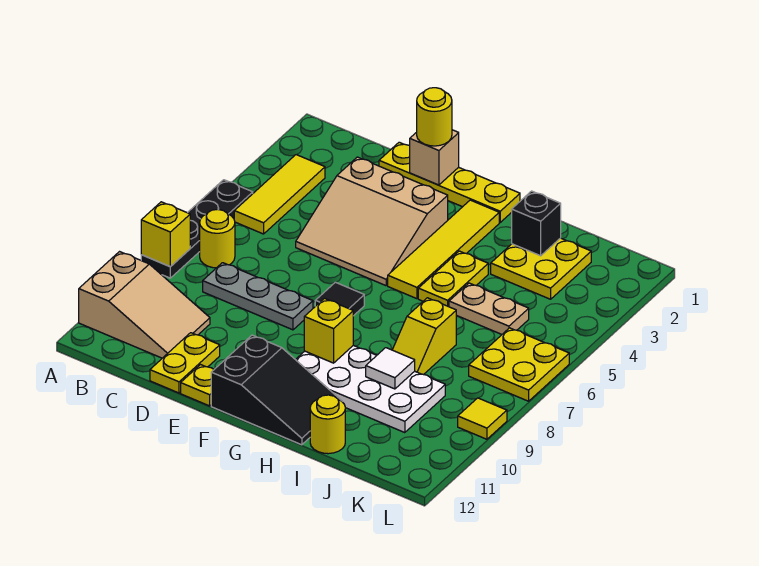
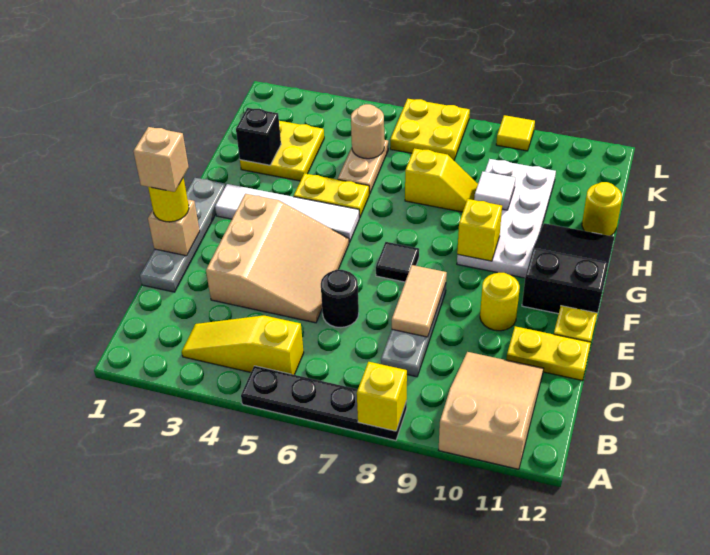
yellow 1x3 tile [234,155,325,234] -> yellow 1x3 slope [182,315,304,375]
yellow 1x1 round brick [200,209,235,268] -> yellow 1x1 round brick moved to [480,273,520,331]
yellow 1x4 plate [379,142,520,222] -> grey 1x4 plate [140,178,226,292]
none -> black 1x1 round brick [321,270,359,328]
none -> tan 1x2 tile [392,265,447,337]
none -> tan 1x1 brick [133,127,189,192]
yellow 1x4 tile [388,200,499,299] -> white 1x4 tile [215,184,359,243]
none -> tan 1x1 round brick [351,104,384,159]

